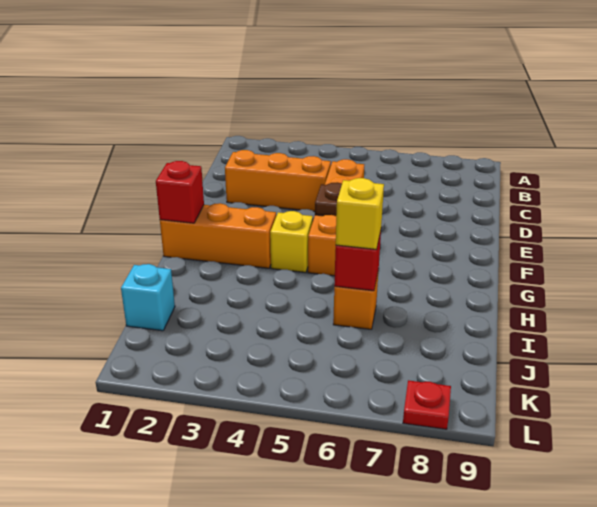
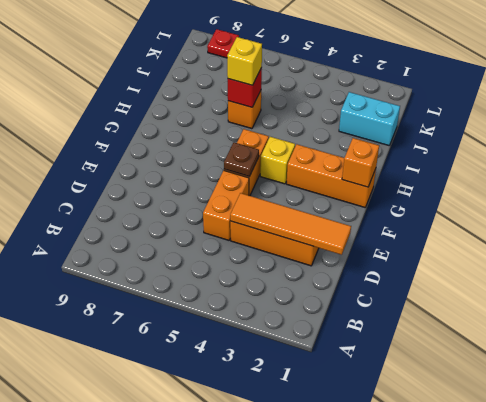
none -> orange 1x4 tile [230,193,351,255]
red 1x1 brick [156,161,204,223] -> orange 1x1 brick [342,138,379,187]
cyan 1x1 brick [121,264,175,331] -> cyan 1x2 brick [339,92,400,146]

